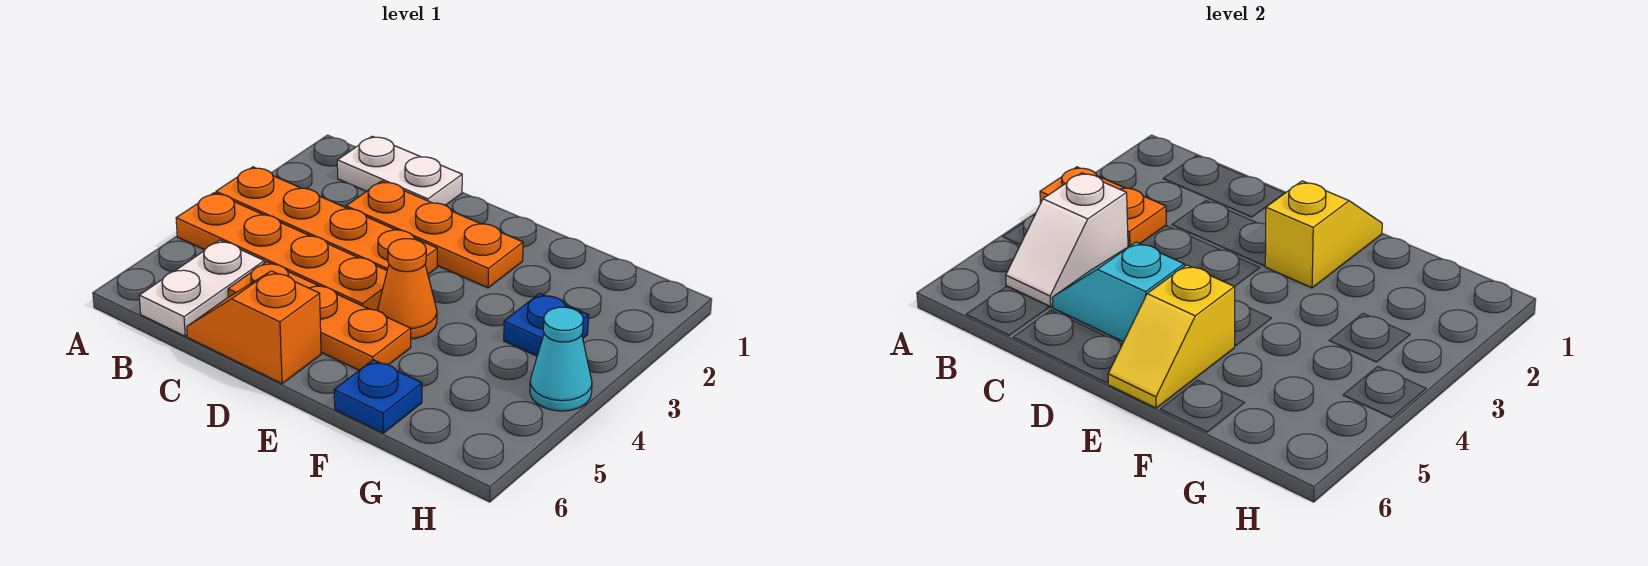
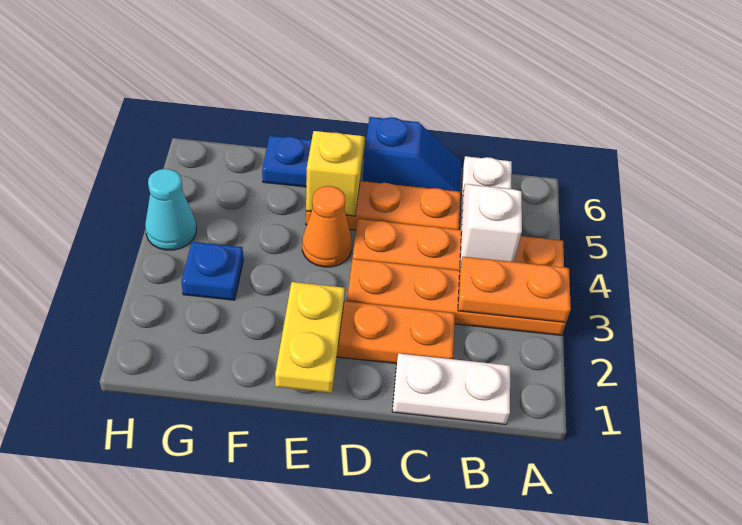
cyan 1x2 slope [1052,242,1184,342] -> none
orange 1x2 slope [187,271,321,384] -> blue 1x2 slope [363,117,462,192]
yellow 1x2 slope [1265,181,1382,288] -> yellow 1x2 plate [275,282,345,393]

